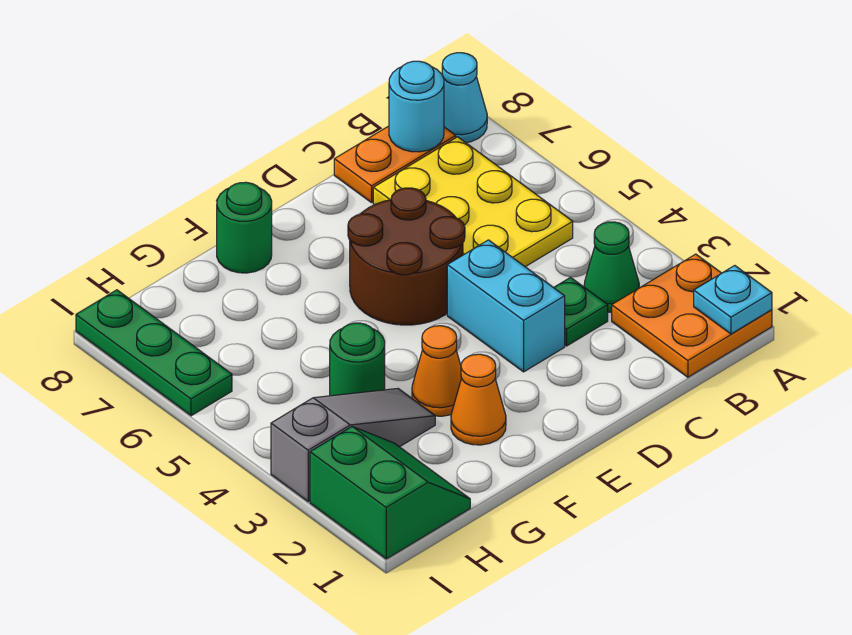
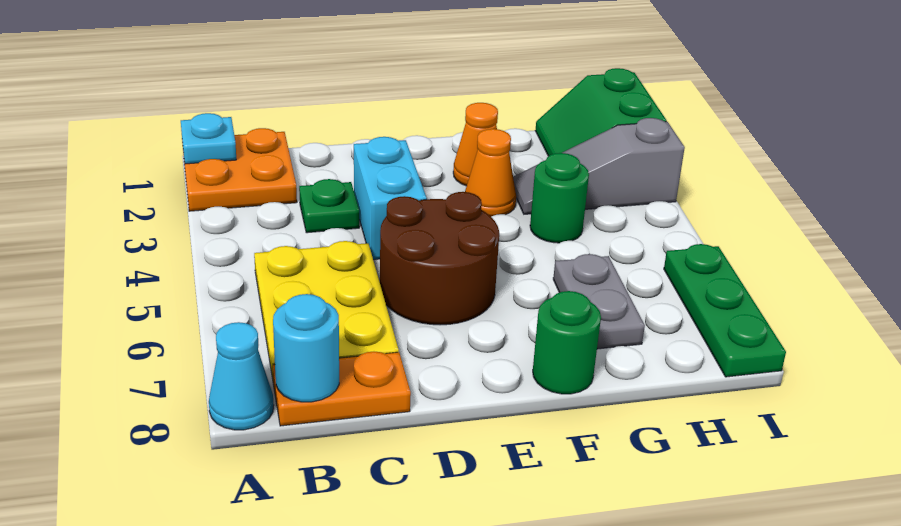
green 1x1 cone [584,222,639,312] -> none
none -> grey 1x2 plate [553,254,645,349]

